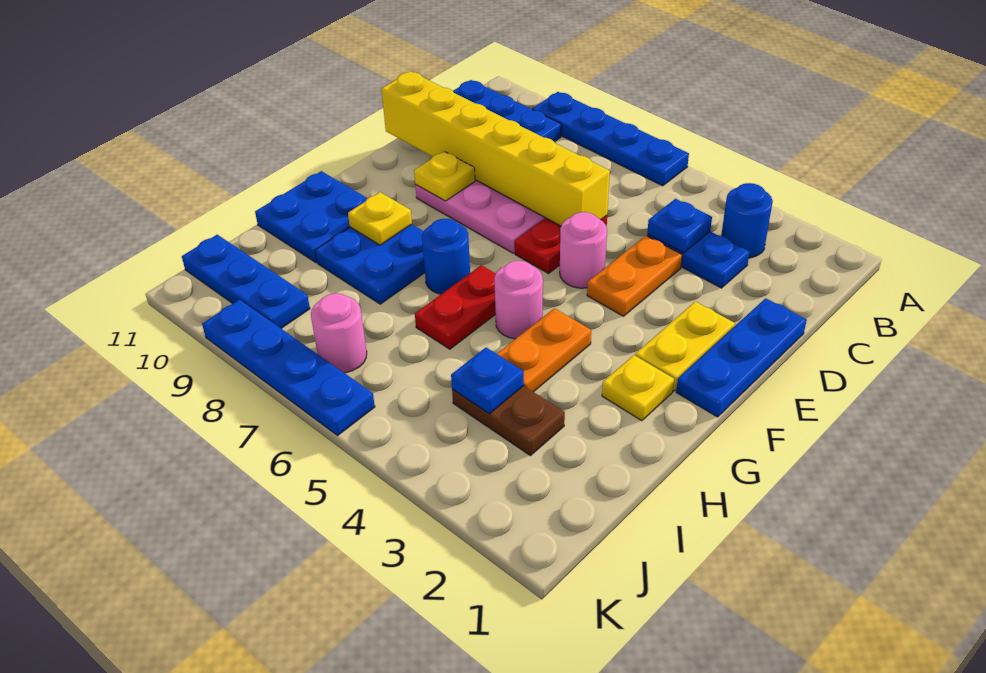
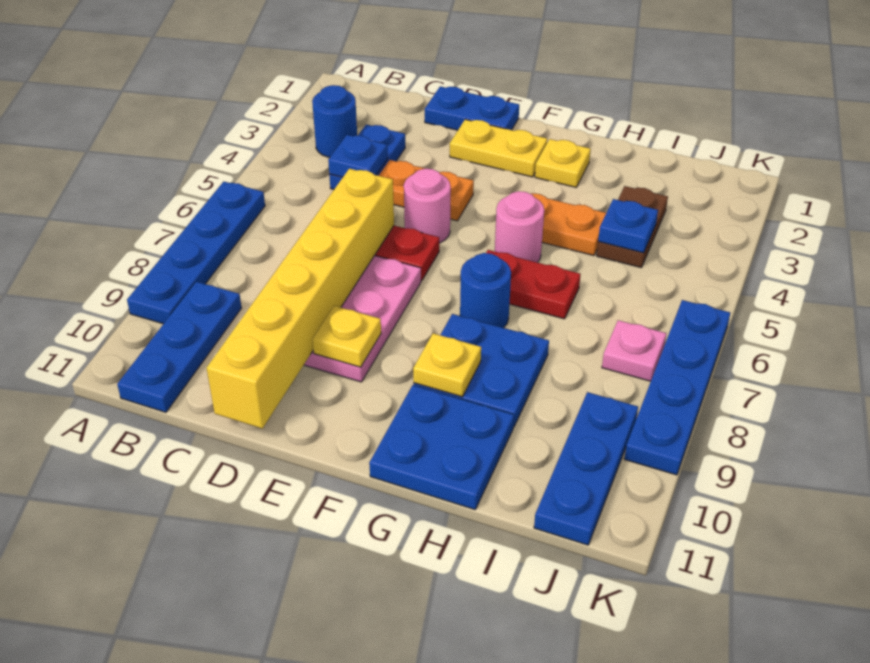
blue 1x3 plate [676,298,807,417] -> blue 1x2 plate [425,86,519,130]
pink 1x1 round brick [311,293,367,373] -> pink 1x1 plate [602,320,666,381]

